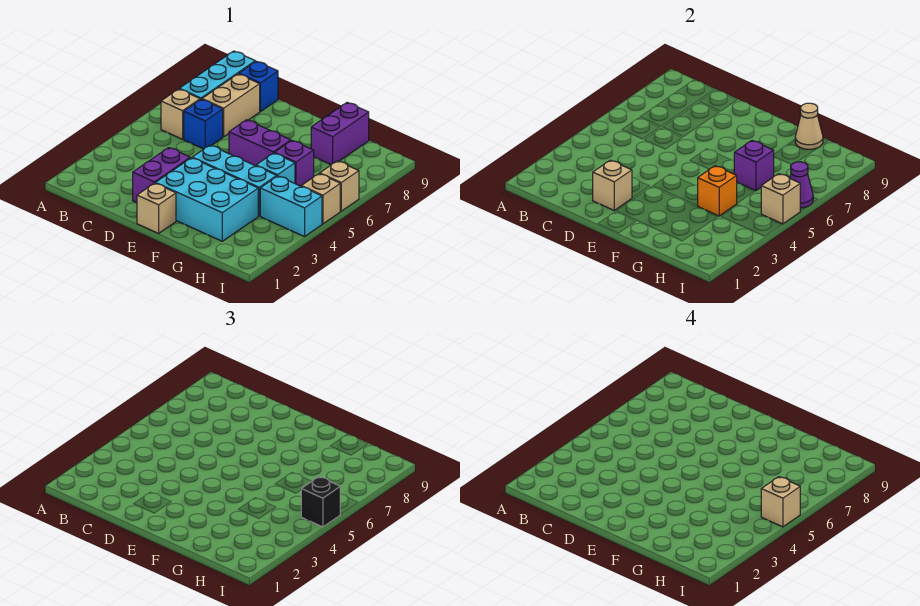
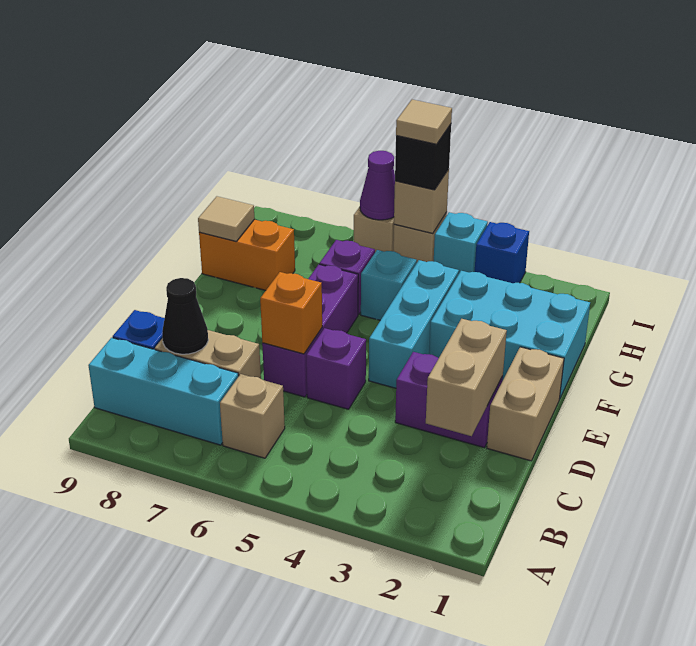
blue 1x1 brick [184,99,223,149] -> blue 1x1 brick moved to [475,222,529,283]
none -> black 1x1 cone [162,278,208,354]
tan 1x1 brick [593,160,632,210] -> tan 1x2 brick [426,319,507,436]
tan 1x1 brick [137,183,176,233] -> tan 1x2 brick [487,347,564,461]
cyan 2x3 brick [156,158,258,241] -> cyan 2x3 brick turned to [429,271,590,399]
purple 1x2 brick [229,120,291,166] -> purple 1x3 brick [262,264,358,397]
orange 1x1 brick [698,166,737,216] -> orange 1x1 brick moved to [260,272,322,354]
purple 1x1 brick [734,141,774,191] -> purple 1x1 brick moved to [306,328,366,409]
purple 1x2 brick [311,102,369,165] -> orange 1x2 brick [199,220,295,290]
tan 1x1 cone [795,103,823,149] -> tan 1x1 tile [198,196,254,241]
cyan 1x2 brick [260,176,322,237] -> cyan 1x1 brick [434,212,488,273]
tan 1x1 brick [761,477,800,527] -> tan 1x1 tile [396,100,452,144]

